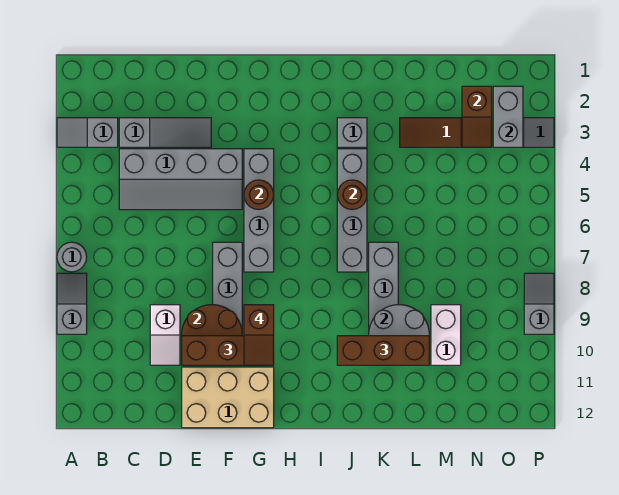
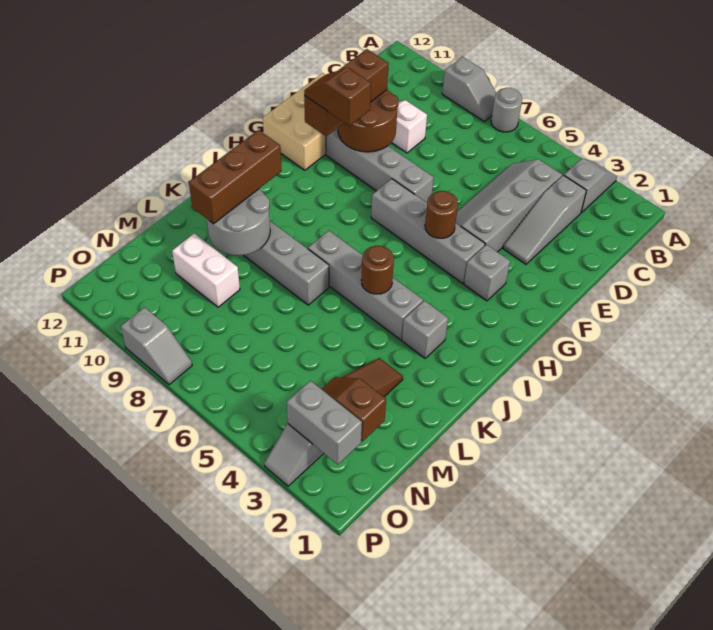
none -> grey 1x1 brick [464,245,510,301]

